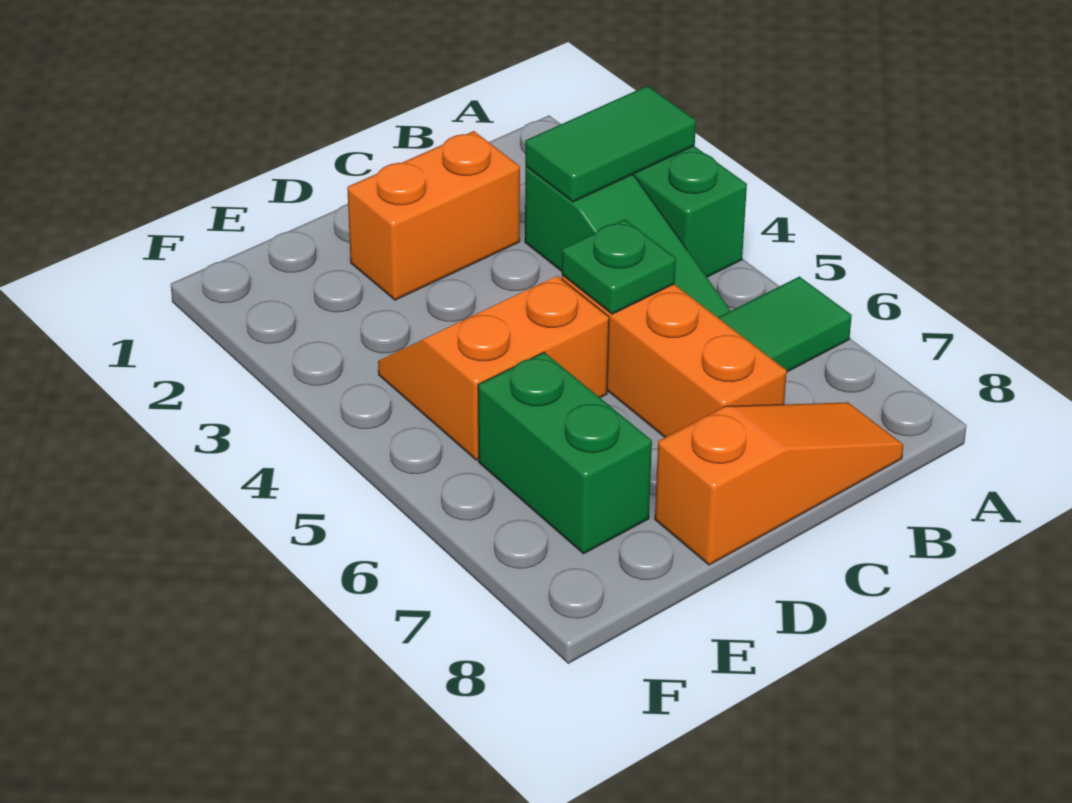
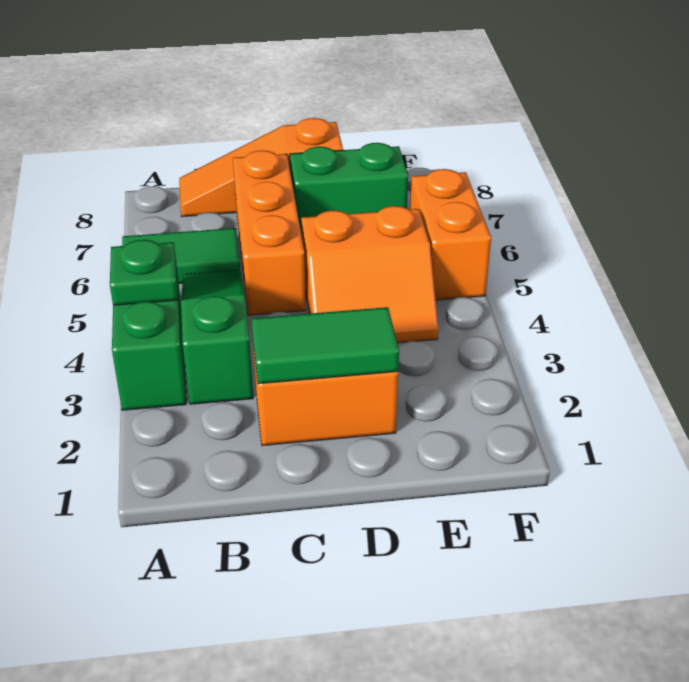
green 1x2 tile [525,86,696,202] -> green 1x2 tile moved to [252,307,399,384]
green 1x1 plate [562,219,676,314] -> green 1x1 plate moved to [110,240,178,305]
green 1x2 brick [478,352,652,554] -> green 1x2 brick turned to [290,143,408,235]
none -> orange 1x2 brick [410,169,491,300]

